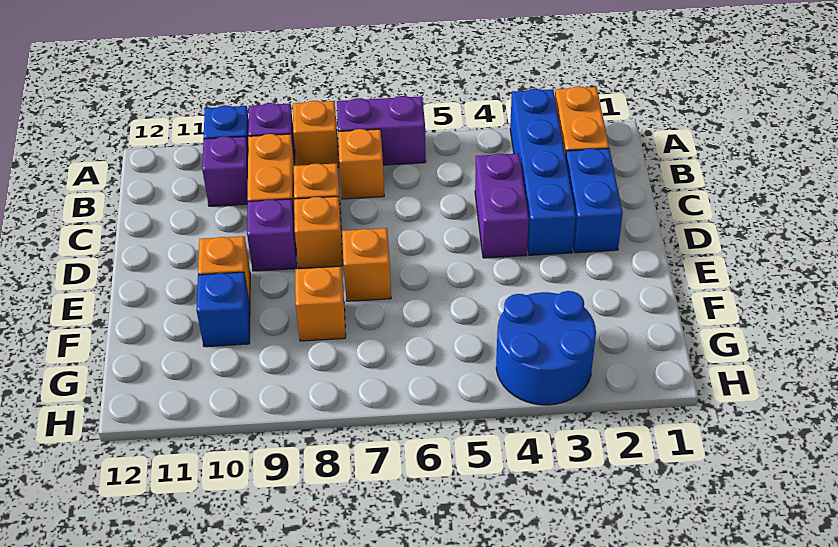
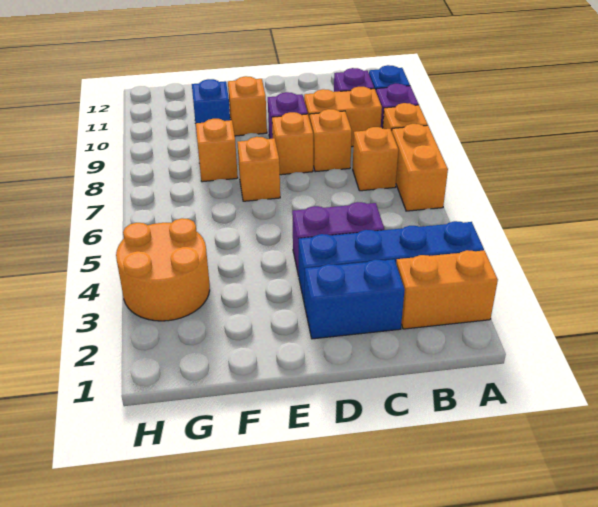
purple 1x2 brick [337,96,426,165] -> orange 1x2 brick [392,124,448,211]
blue 2x2 round brick [496,291,596,405] -> orange 2x2 round brick [116,218,210,321]

